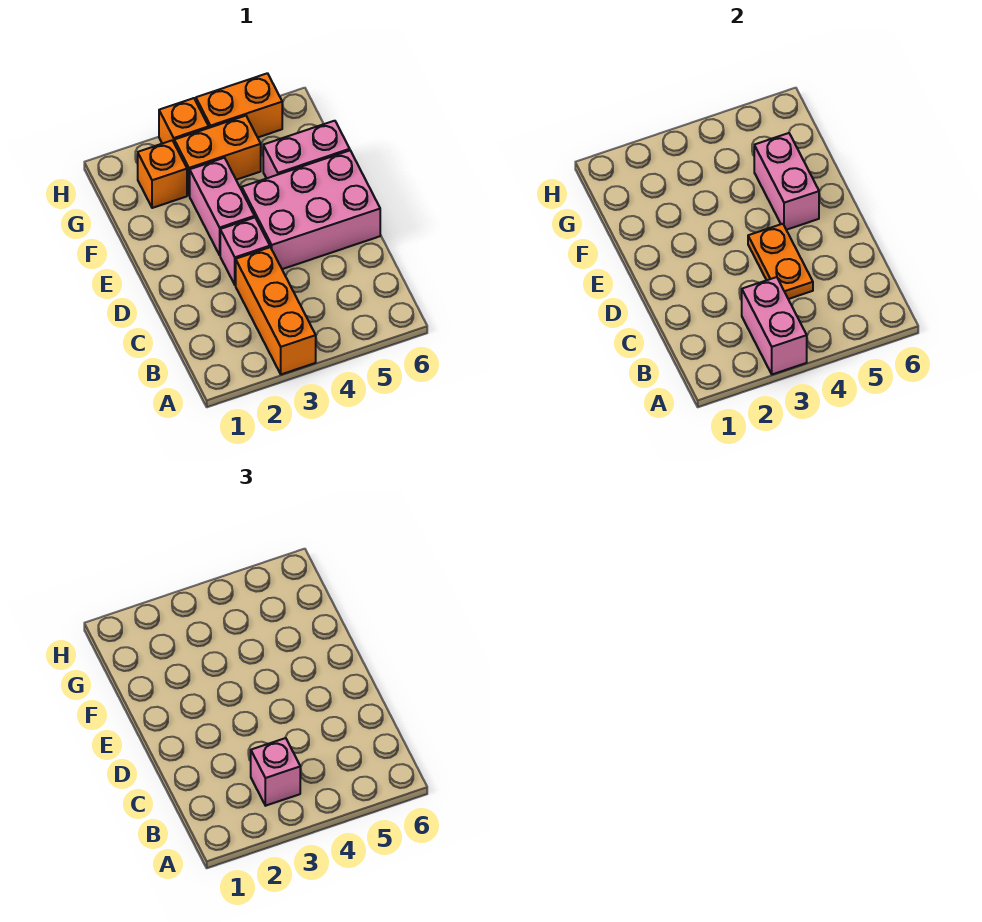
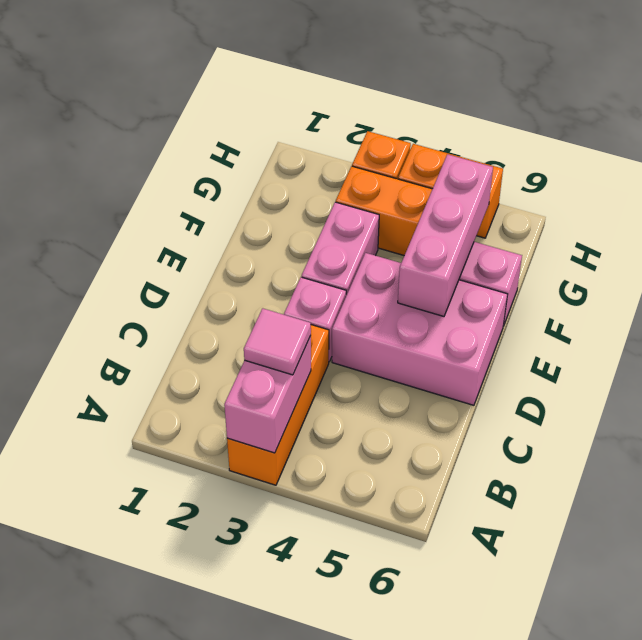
pink 1x1 brick [251,738,300,806] -> pink 1x1 tile [244,308,311,375]
orange 1x2 plate [748,224,813,299] -> none
pink 1x2 brick [754,133,819,230] -> pink 1x3 brick [398,154,493,316]
orange 1x1 brick [138,140,187,208] -> none

